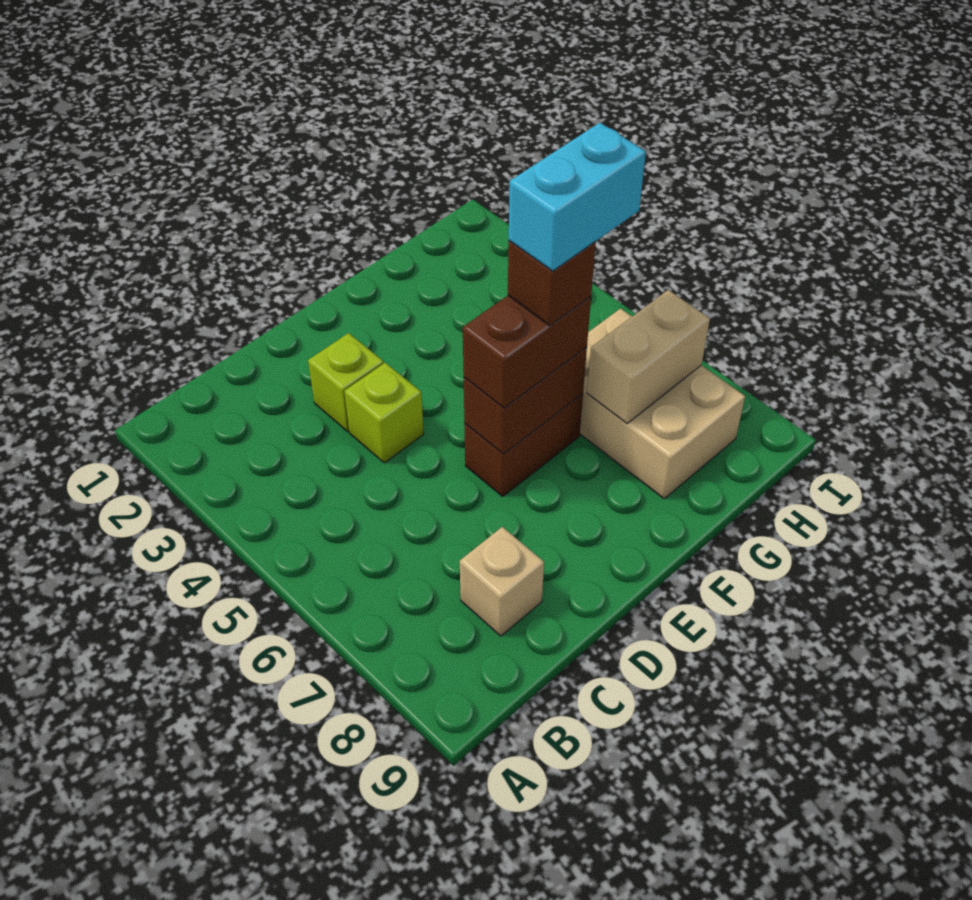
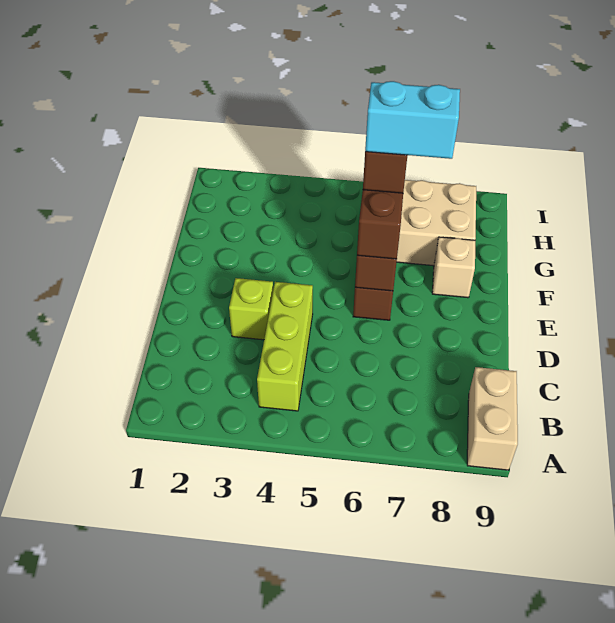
tan 1x1 brick [460,527,544,636] -> tan 1x1 brick moved to [432,237,475,298]
lime 1x1 brick [344,363,424,463] -> lime 1x3 brick [257,282,313,411]
cyan 1x2 brick [509,123,646,271] -> cyan 1x2 brick turned to [365,81,460,159]
tan 1x2 brick [587,290,710,423] -> tan 1x2 brick moved to [467,367,518,470]

